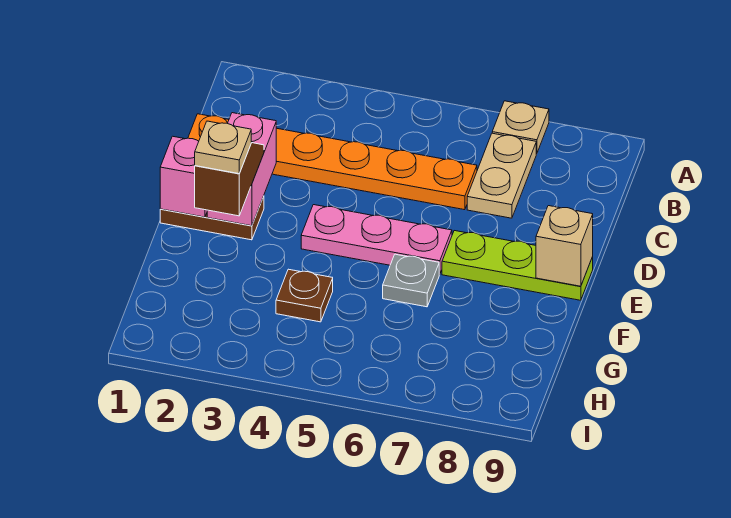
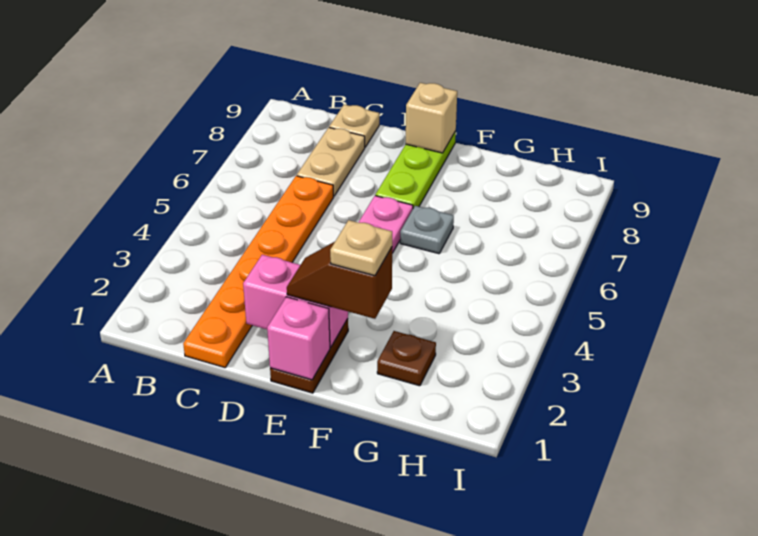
tan 1x1 plate [492,101,549,153] -> tan 1x1 plate moved to [329,105,379,147]
tan 1x2 plate [467,133,536,218] -> tan 1x2 plate turned to [297,128,365,196]
brown 1x1 plate [276,269,333,322] -> brown 1x1 plate moved to [377,331,436,386]

